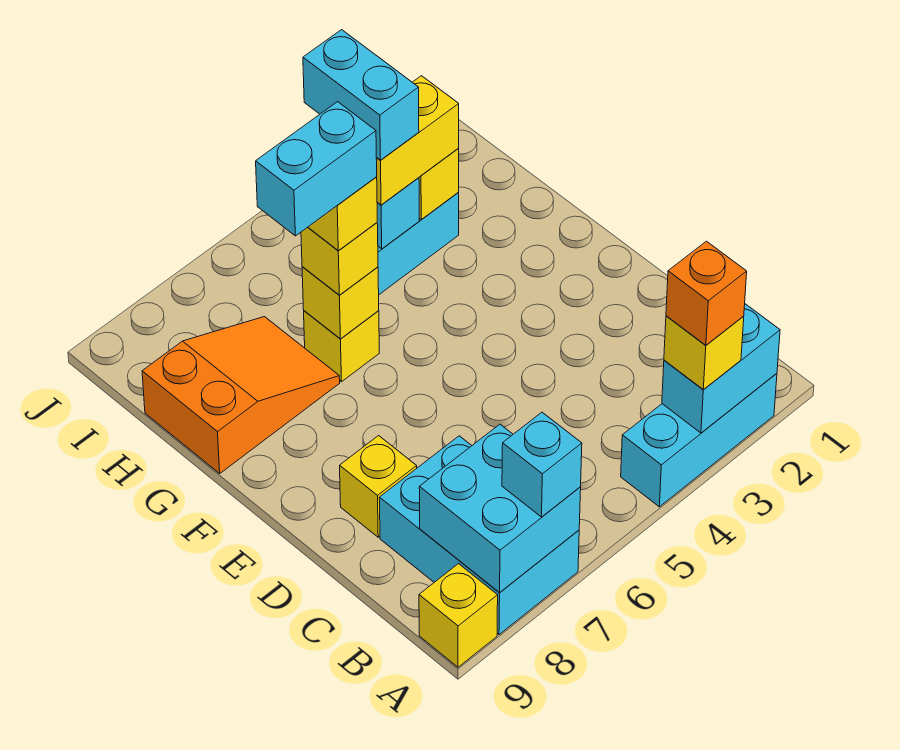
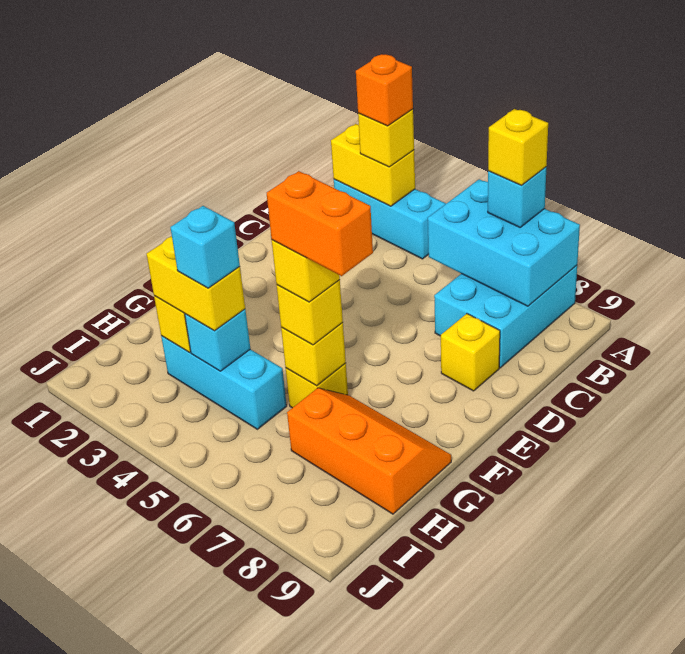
cyan 1x2 brick [662,304,780,433] -> yellow 1x2 brick [331,124,415,206]
cyan 2x2 brick [419,424,581,592] -> cyan 2x3 brick [428,179,580,306]
yellow 1x1 brick [419,564,498,667] -> yellow 1x1 brick moved to [488,109,548,185]
cyan 1x2 brick [256,102,377,236] -> orange 1x2 brick [267,171,373,276]
orange 2x3 slope [142,317,340,473] -> orange 2x3 slope turned to [287,388,451,514]
cyan 1x2 brick [303,30,419,160] -> cyan 1x1 brick [170,206,240,288]

